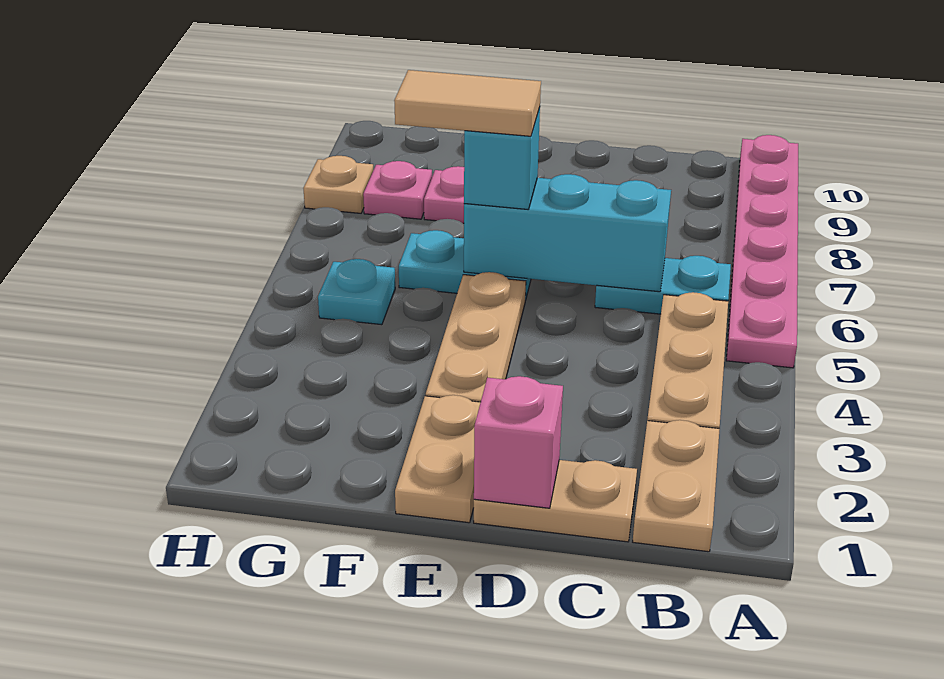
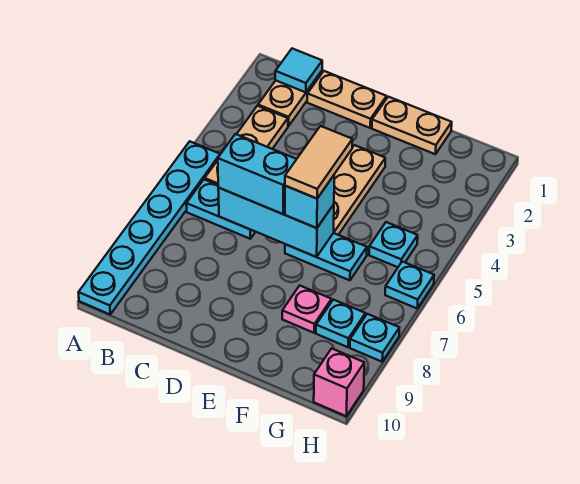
pink 1x6 plate [726,135,798,368] -> cyan 1x6 plate [78,141,220,314]
none -> cyan 1x1 tile [275,49,322,92]
none -> cyan 1x2 brick [218,134,296,214]
pink 1x1 brick [474,376,563,508] -> pink 1x1 brick moved to [314,348,364,416]
tan 1x2 plate [395,395,481,523] -> tan 1x2 plate turned to [372,97,452,154]
tan 1x2 tile [394,70,541,136] -> tan 1x2 tile turned to [285,126,352,199]
pink 1x1 plate [363,161,432,219] -> cyan 1x1 plate [316,300,365,347]
none -> cyan 1x1 plate [385,262,434,308]
tan 1x1 plate [303,156,373,213] -> cyan 1x1 plate [350,314,399,362]

